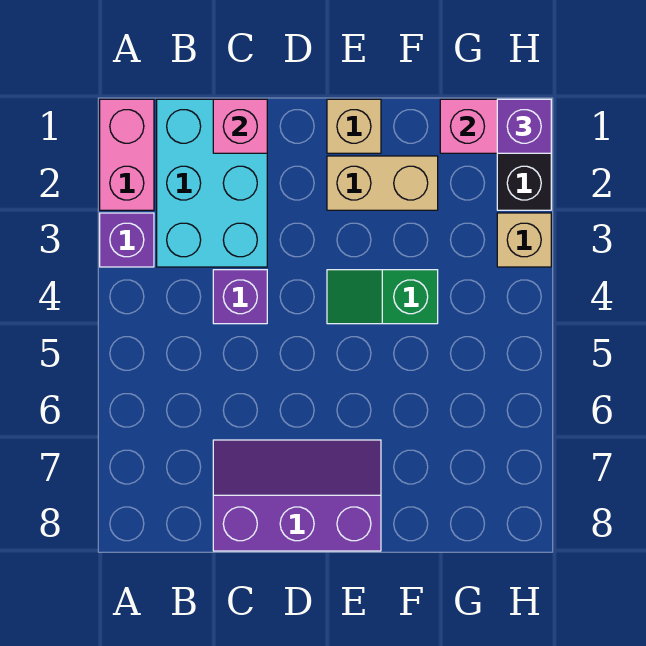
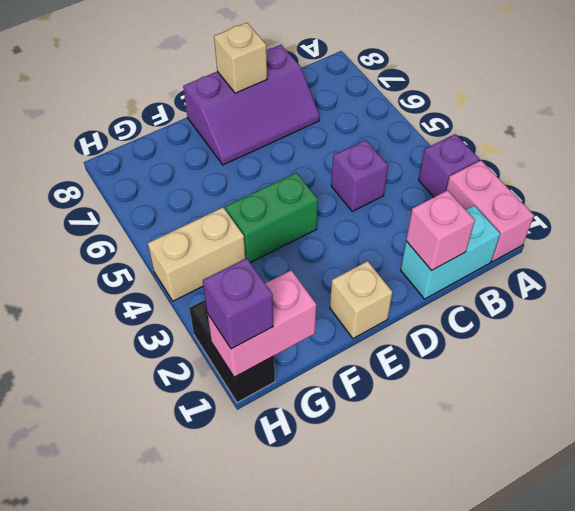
cyan 2x3 brick [157,99,267,267] -> cyan 1x2 brick [401,206,500,299]
tan 1x2 brick [327,156,438,210] -> tan 1x2 brick moved to [148,207,245,301]
green 1x2 slope [327,270,438,324] -> green 1x2 brick [225,173,318,263]
tan 1x1 brick [497,213,551,267] -> tan 1x1 brick moved to [214,23,267,93]

